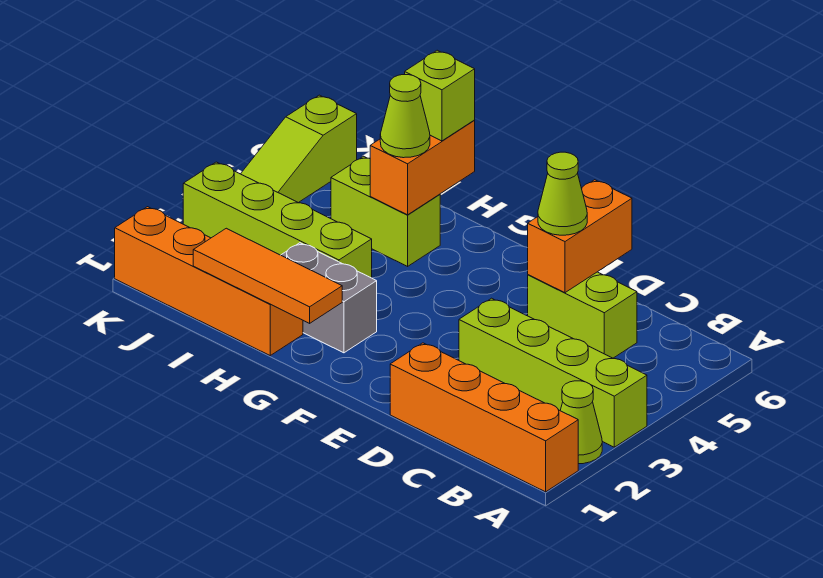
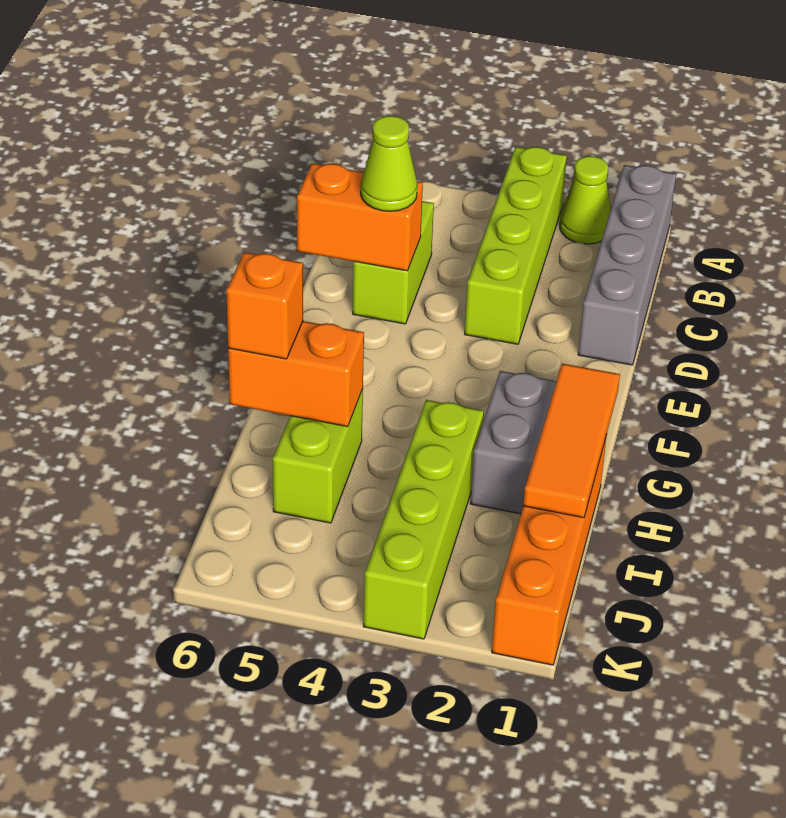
orange 1x4 brick [390,343,578,492] -> grey 1x4 brick [578,165,676,365]
lime 1x1 cone [380,75,430,158] -> none
lime 1x1 brick [405,50,475,141] -> orange 1x1 brick [226,252,303,359]
lime 1x3 slope [241,95,357,203] -> none

